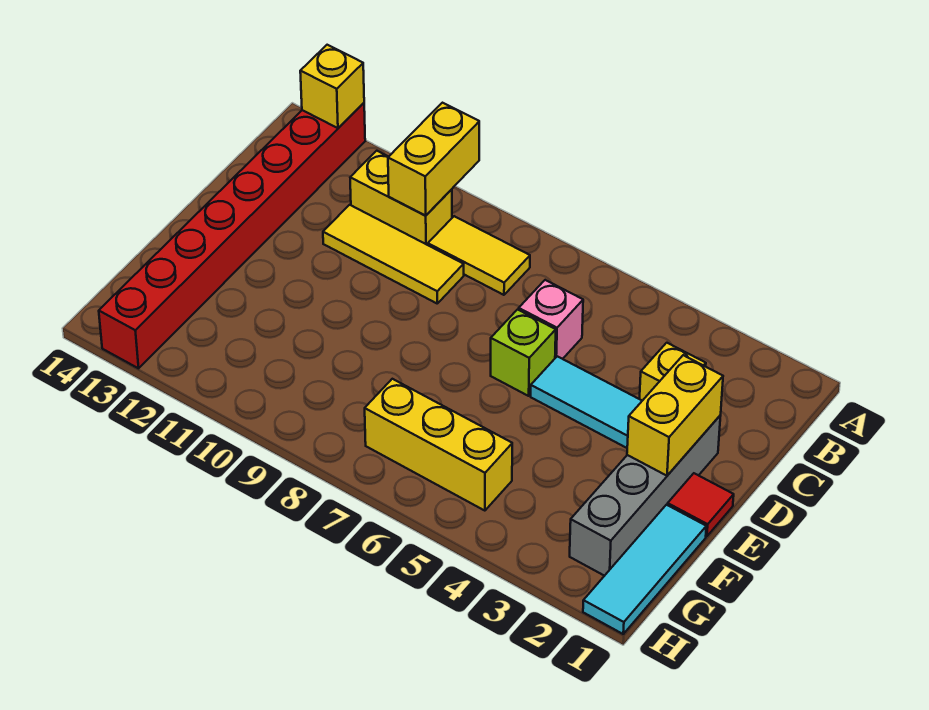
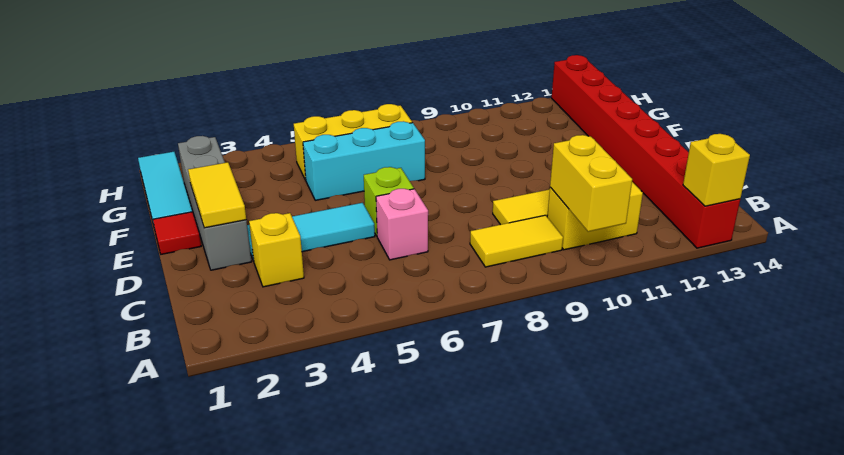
yellow 1x2 brick [627,355,723,476] -> yellow 1x2 tile [188,162,246,228]
none -> cyan 1x3 brick [303,121,425,200]

